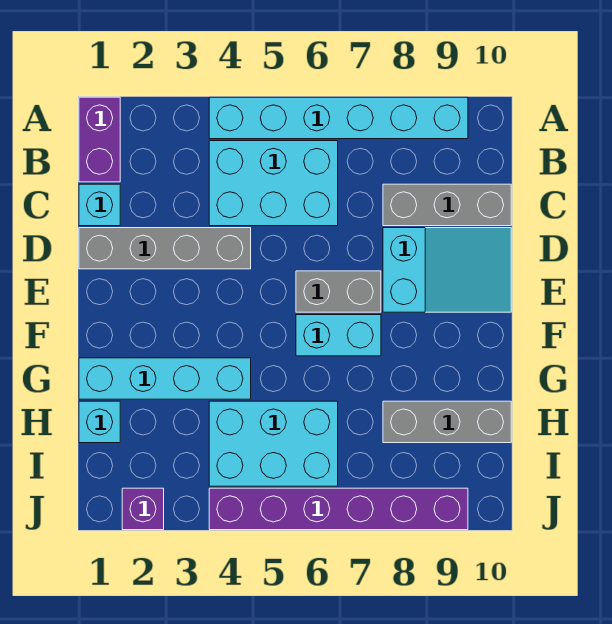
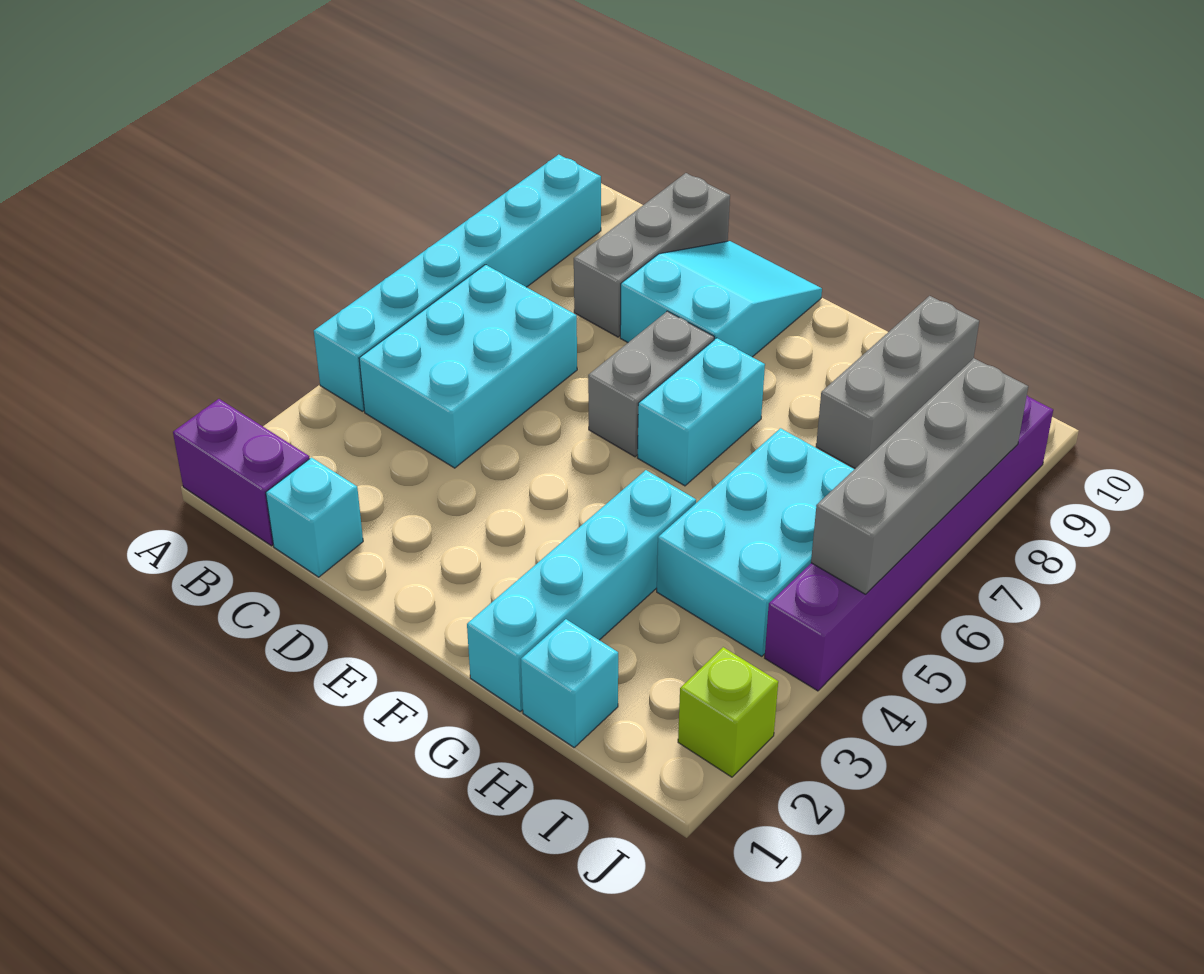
grey 1x4 brick [79,228,251,269] -> grey 1x4 brick moved to [811,358,1028,594]
purple 1x1 brick [122,488,164,530] -> lime 1x1 brick [678,647,778,777]

